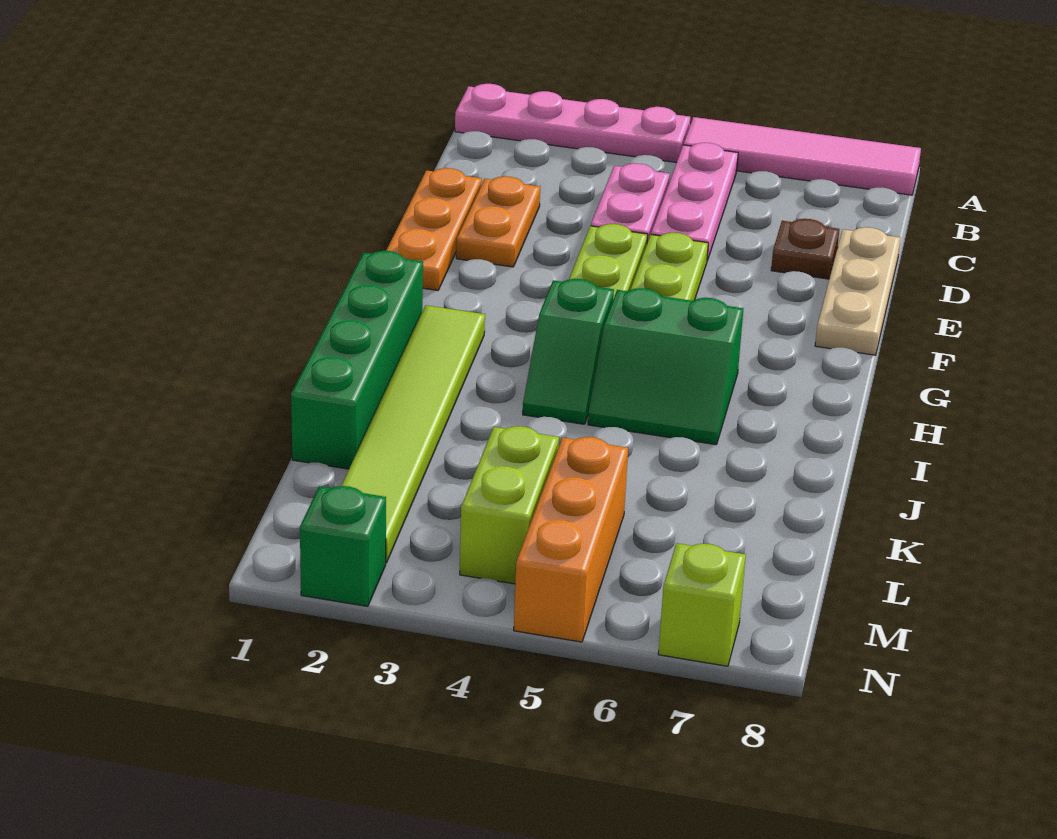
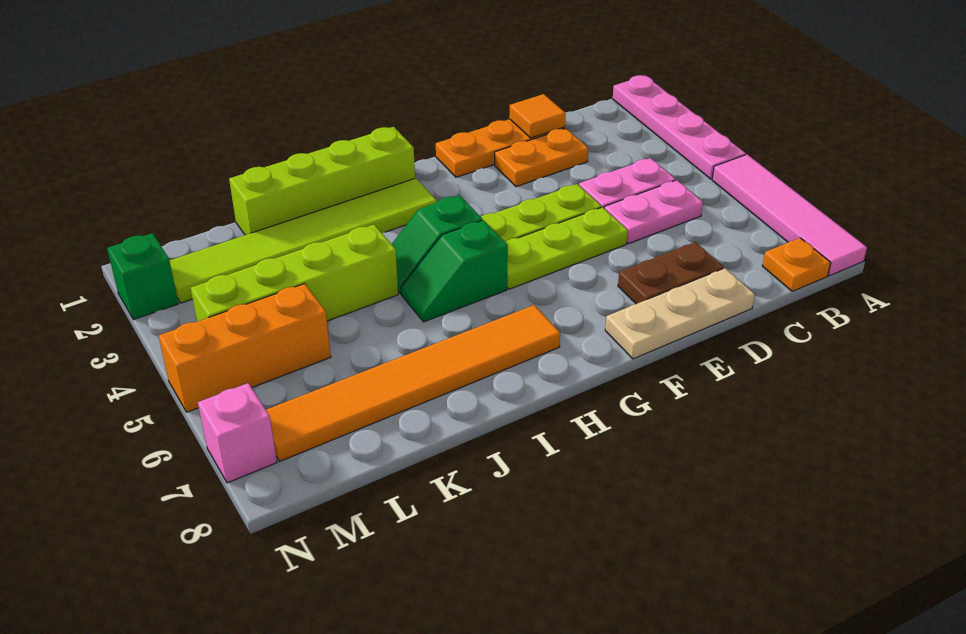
pink 1x3 plate [651,143,738,261] -> pink 1x2 plate [604,180,703,244]
none -> orange 1x1 plate [763,238,831,291]
none -> orange 1x1 tile [509,94,566,138]
brown 1x1 plate [771,219,839,279] -> brown 1x2 plate [618,242,724,304]
green 1x4 brick [291,251,423,469] -> lime 1x4 brick [229,127,415,235]
green 2x2 slope [588,288,743,445] -> green 1x2 slope [401,220,508,322]
none -> orange 1x6 tile [266,305,560,461]
lime 1x2 brick [460,426,559,584] -> lime 1x4 brick [191,225,398,322]
lime 1x1 brick [658,543,746,666] -> pink 1x1 brick [198,383,277,483]

